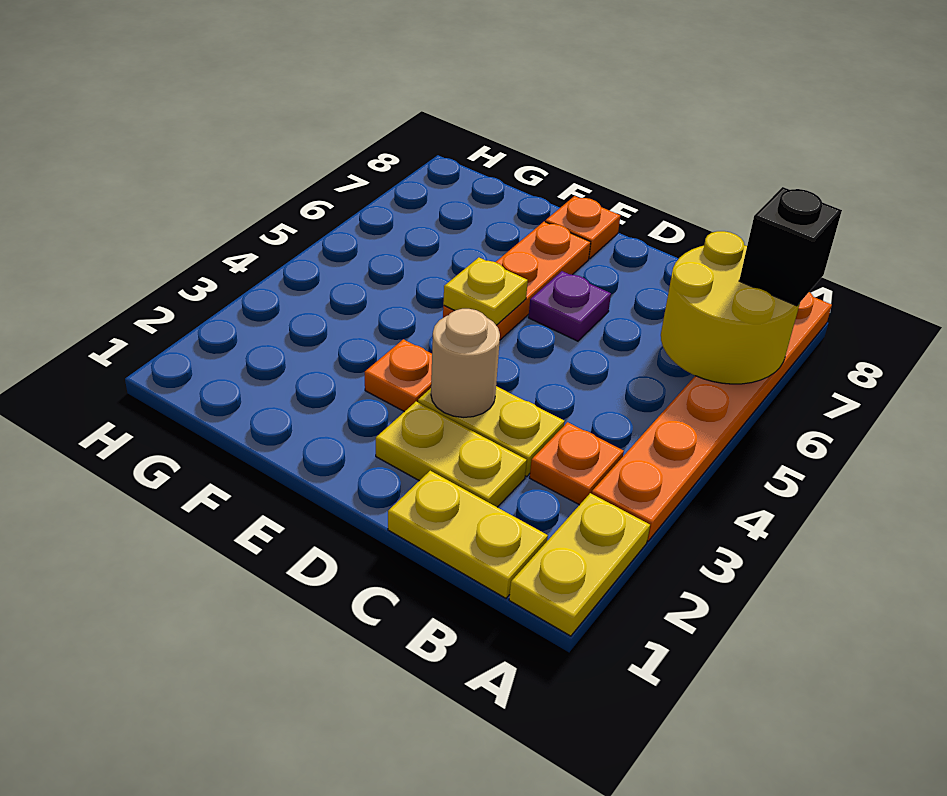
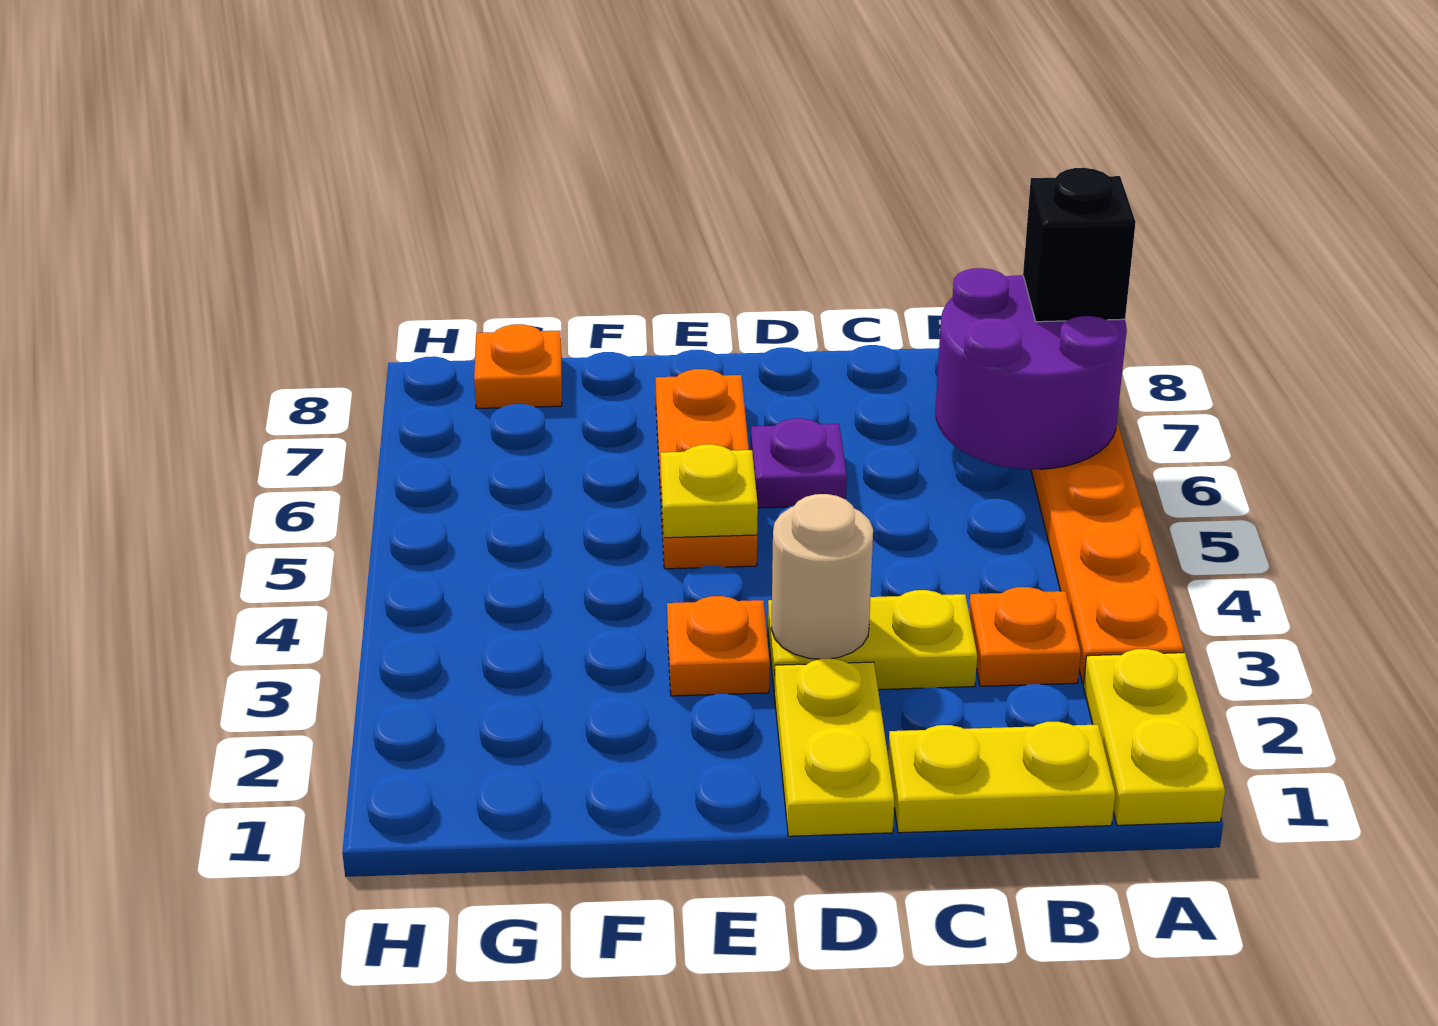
yellow 2x2 round brick [661,231,800,384] -> purple 2x2 round brick [935,268,1127,469]
yellow 1x2 plate [376,402,527,507] -> yellow 1x2 plate turned to [774,658,894,836]
orange 1x1 plate [545,196,620,259] -> orange 1x1 plate moved to [474,324,562,409]

